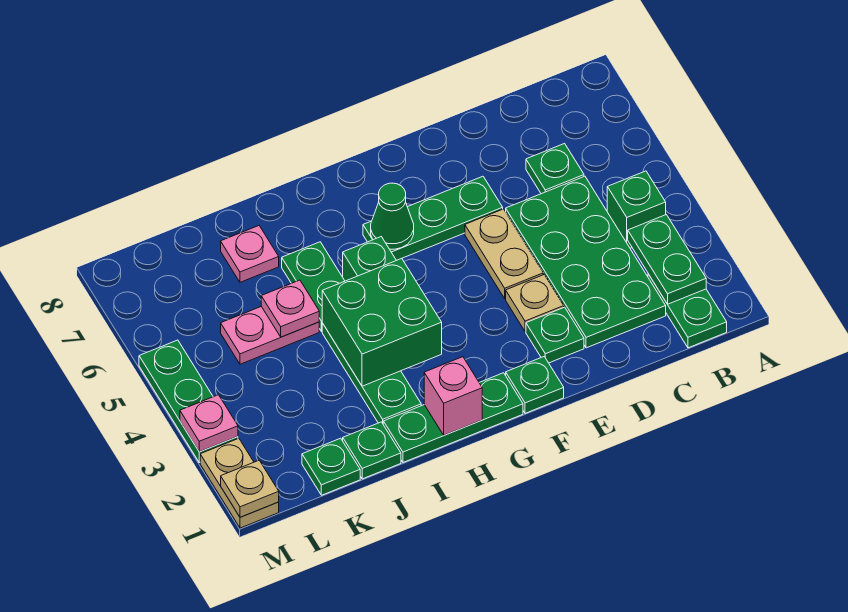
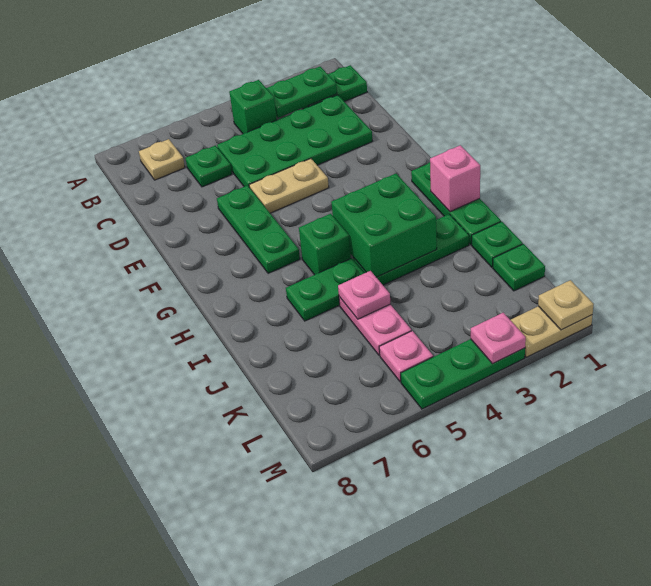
green 1x1 plate [526,307,584,363] -> none
tan 1x1 plate [506,275,564,331] -> tan 1x1 plate moved to [139,139,185,180]
green 1x1 plate [506,357,564,413] -> none
green 1x1 cone [371,183,414,249] -> none
pink 1x1 plate [221,226,279,282] -> pink 1x1 plate moved to [379,331,433,382]

